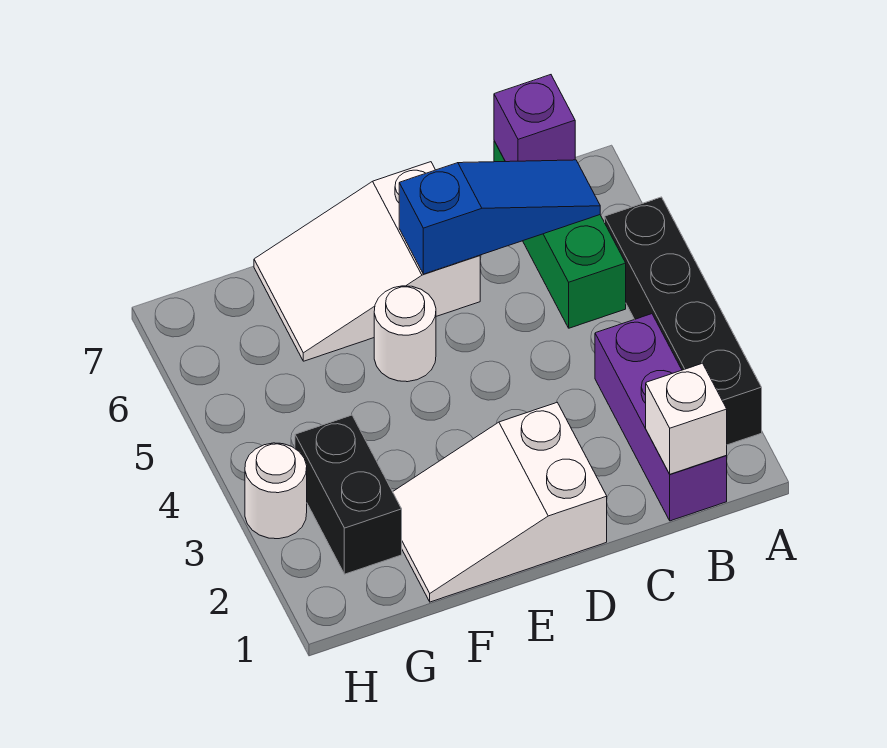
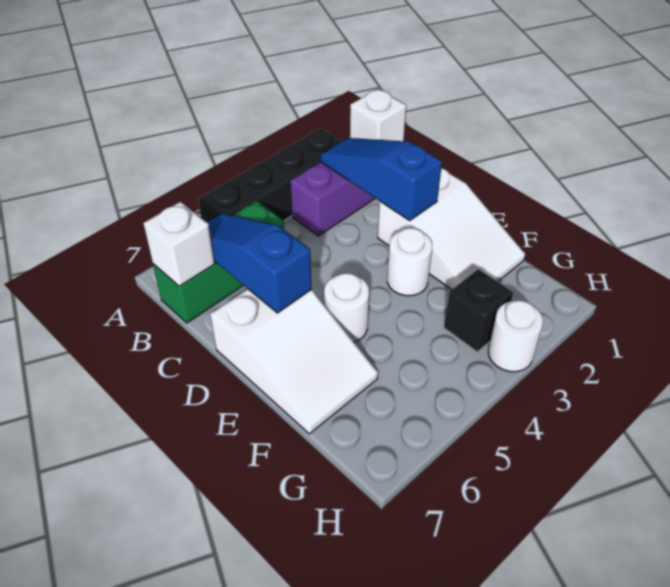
none -> blue 1x3 slope [321,138,442,221]
purple 1x1 brick [494,75,575,162] -> white 1x1 brick [143,202,215,286]
none -> white 1x1 round brick [387,228,432,296]
black 1x2 brick [295,415,402,574] -> black 1x1 brick [444,269,513,352]

